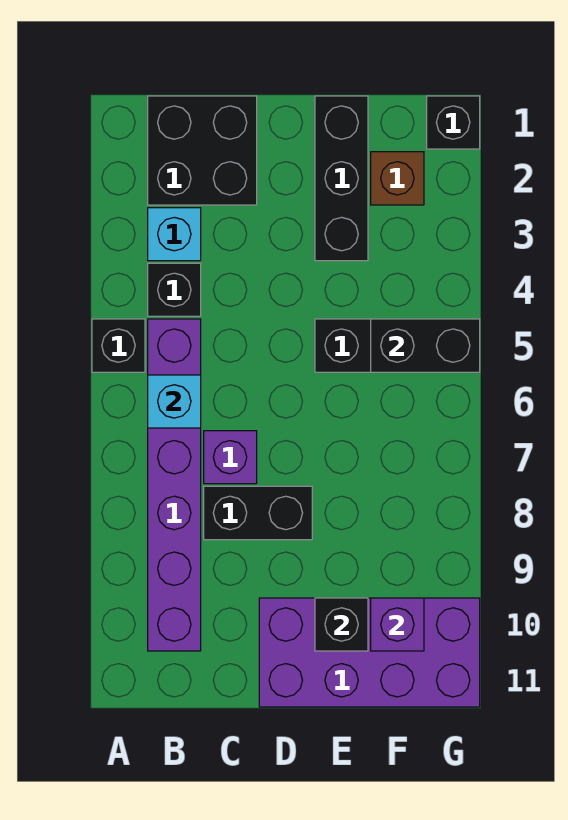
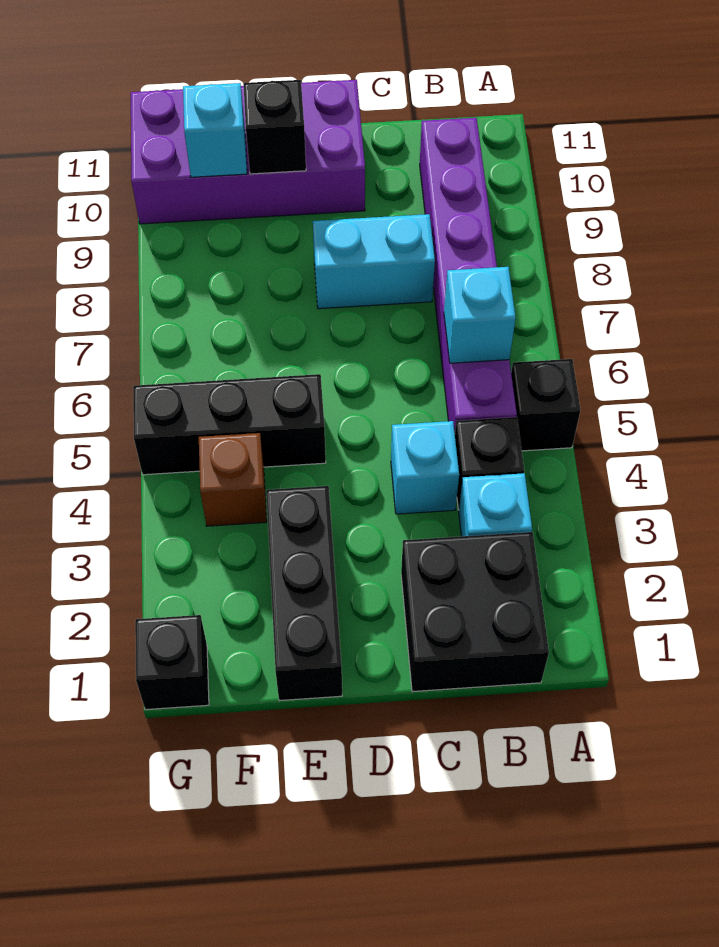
none -> cyan 1x1 brick [391,421,459,514]
purple 1x1 brick [204,431,257,484] -> none
black 1x2 brick [204,486,312,540] -> cyan 1x2 brick [313,214,435,309]
brown 1x1 brick [371,152,424,205] -> brown 1x1 brick moved to [199,433,267,526]
black 1x2 brick [371,319,480,372] -> none
purple 1x1 brick [371,598,424,651] -> cyan 1x1 brick [183,83,247,177]

